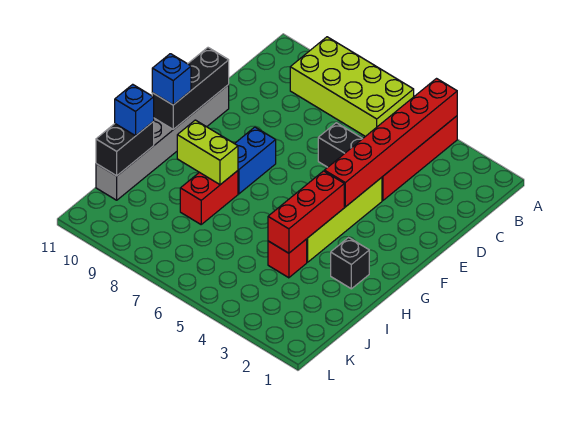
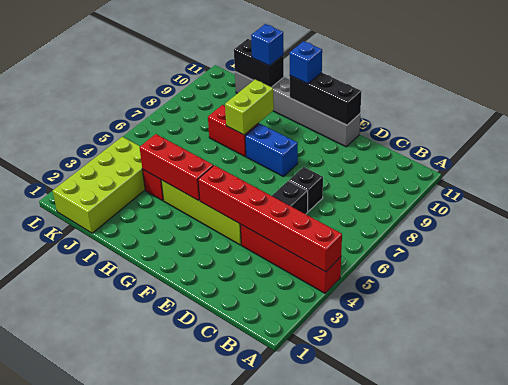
lime 2x4 brick [290,37,414,136] -> lime 2x4 brick moved to [53,137,145,233]
black 1x1 brick [331,238,369,289] -> black 1x1 brick moved to [289,167,323,211]

